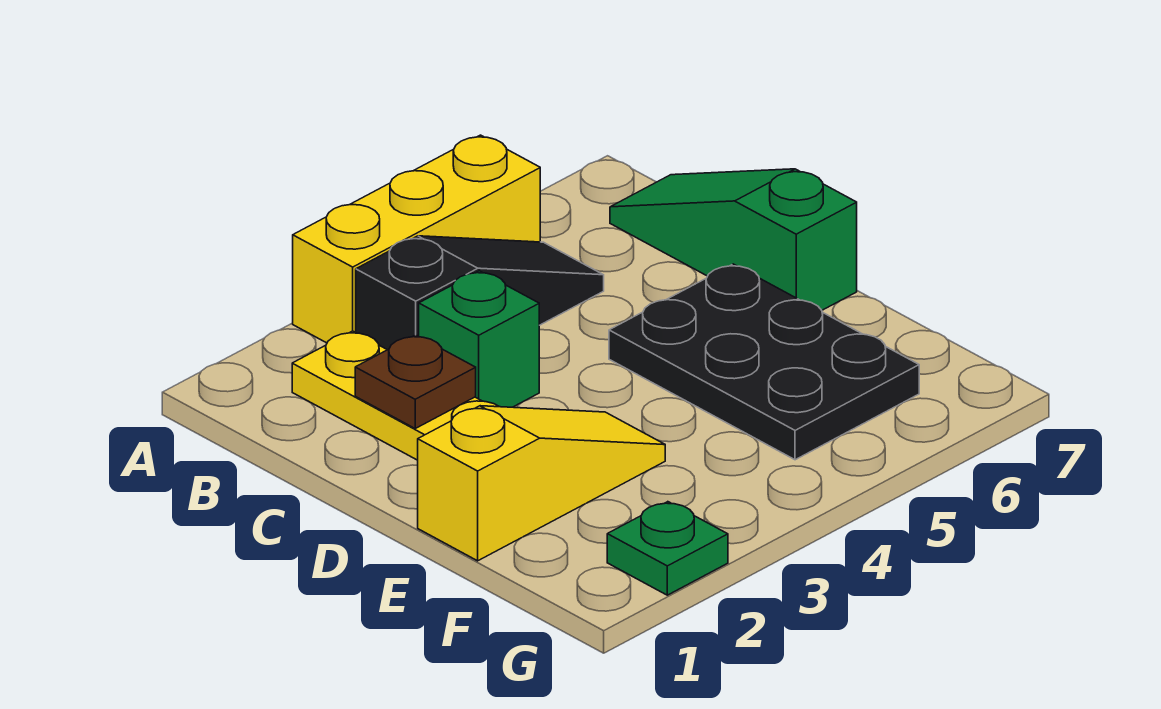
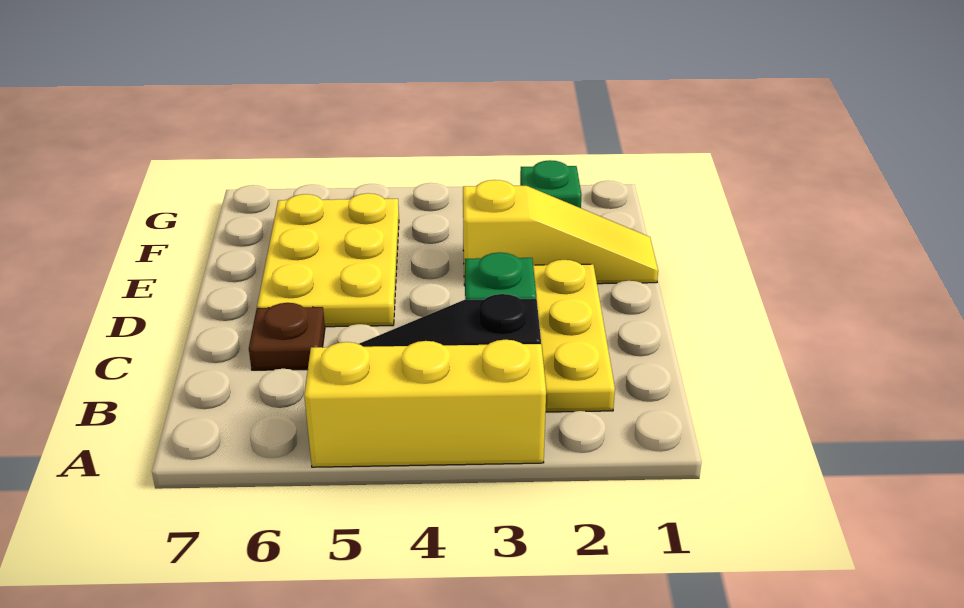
green 1x3 slope [610,169,857,310] -> none
brown 1x1 plate [355,335,476,428] -> brown 1x1 plate moved to [249,303,325,370]
black 2x3 plate [609,264,919,460] -> yellow 2x3 plate [257,193,399,327]
yellow 1x3 slope [418,406,665,561] -> yellow 1x3 slope turned to [463,180,658,285]

